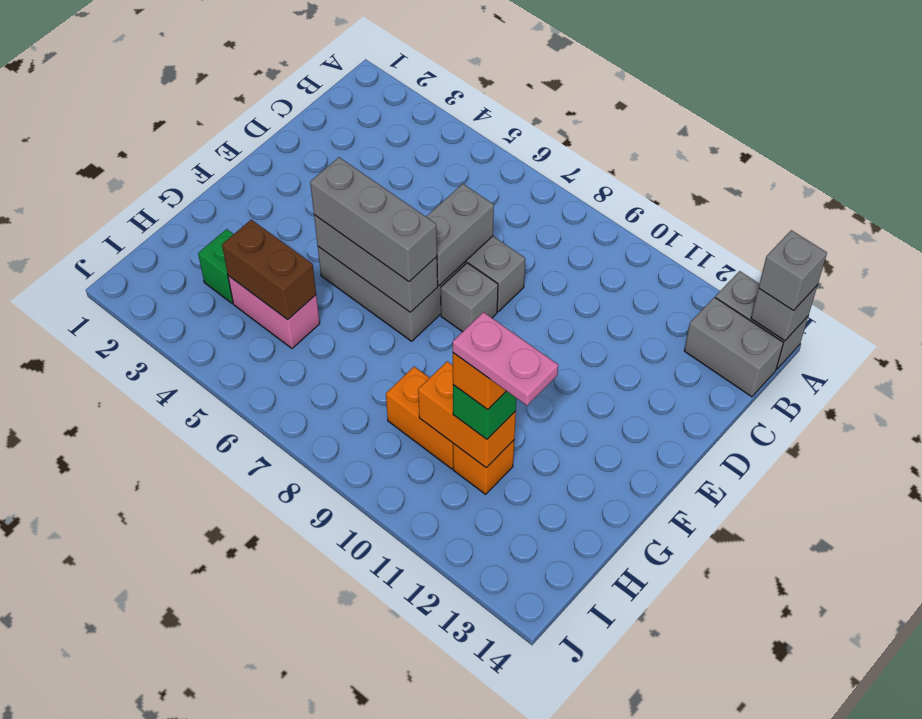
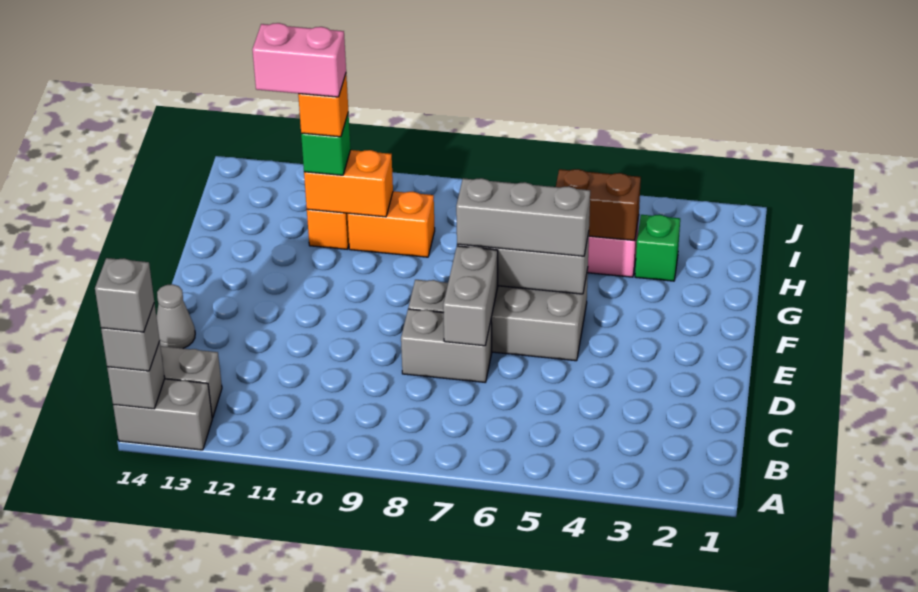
none -> grey 1x1 brick [95,258,154,332]
none -> grey 1x1 cone [156,284,195,349]
pink 1x2 plate [453,312,558,405] -> pink 1x2 brick [252,23,346,97]

